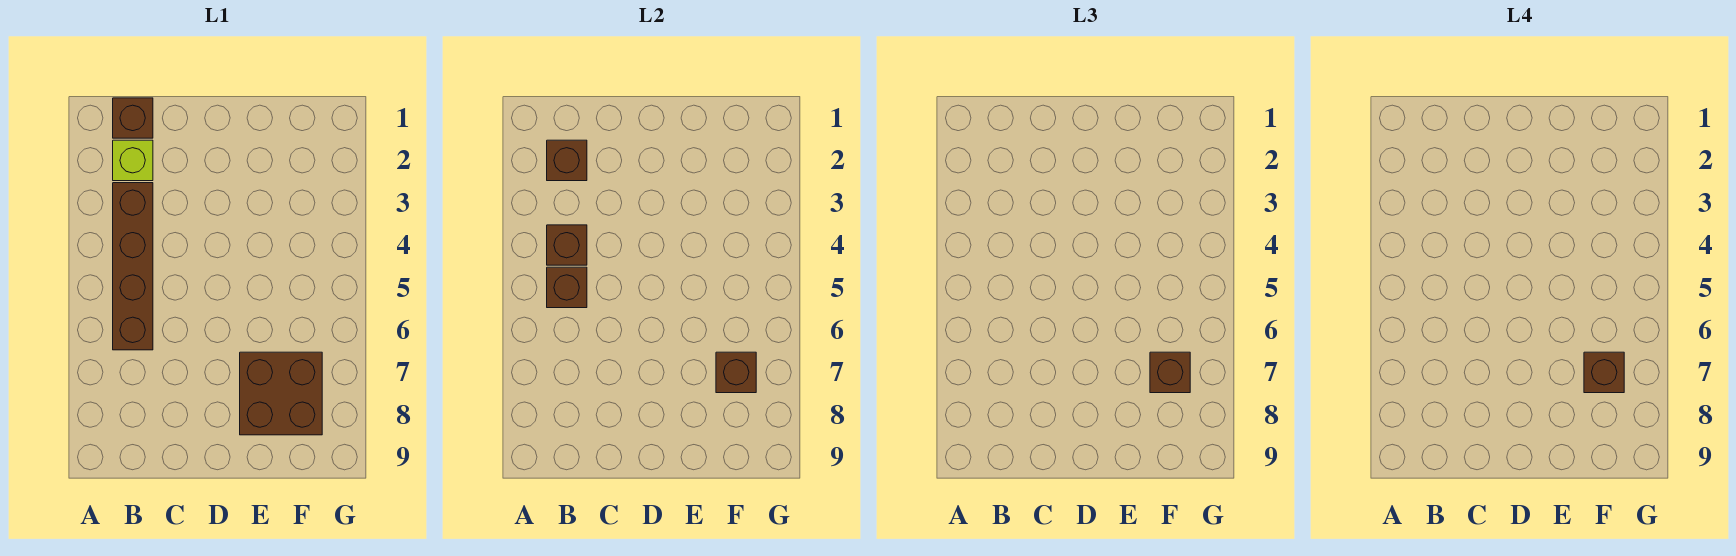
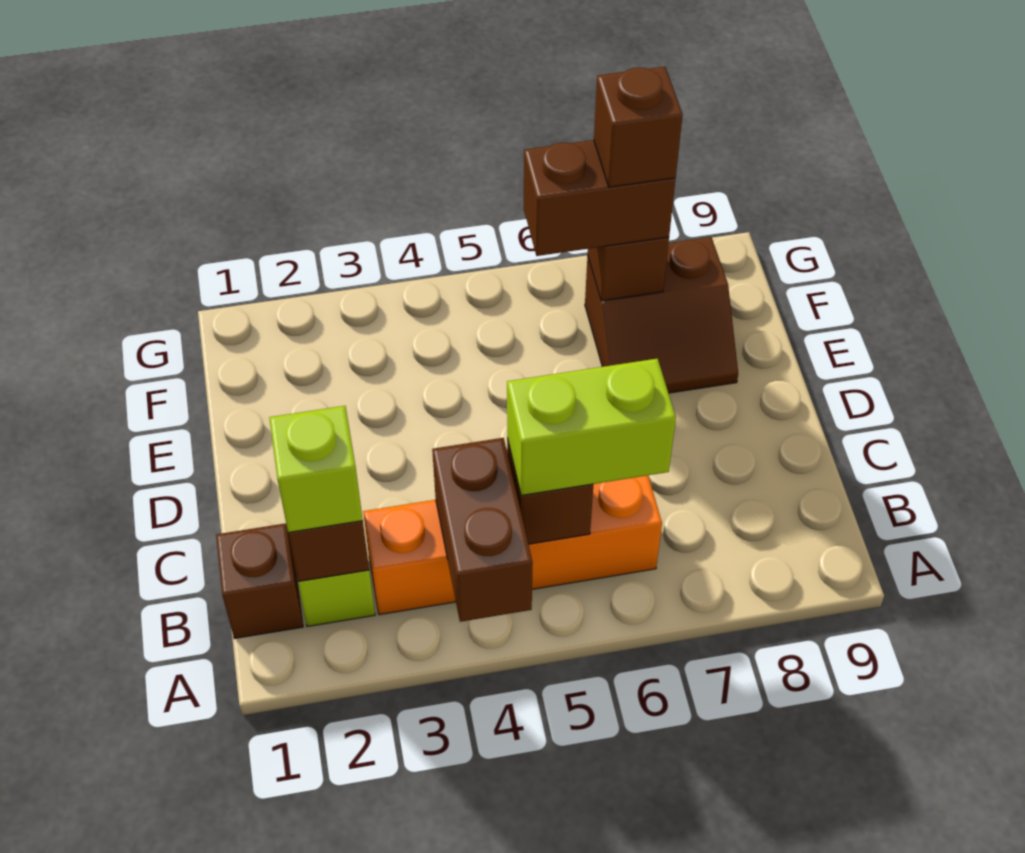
none -> lime 1x1 brick [269,406,363,532]
brown 1x4 brick [113,183,153,350] -> orange 1x4 brick [363,475,662,615]
brown 1x1 brick [547,225,587,265] -> brown 1x2 brick [432,438,533,622]
none -> lime 1x2 brick [507,359,676,495]
brown 2x2 brick [240,352,322,435] -> brown 2x2 slope [585,237,738,393]
brown 1x1 brick [1150,352,1190,393] -> brown 1x2 brick [524,140,676,256]

